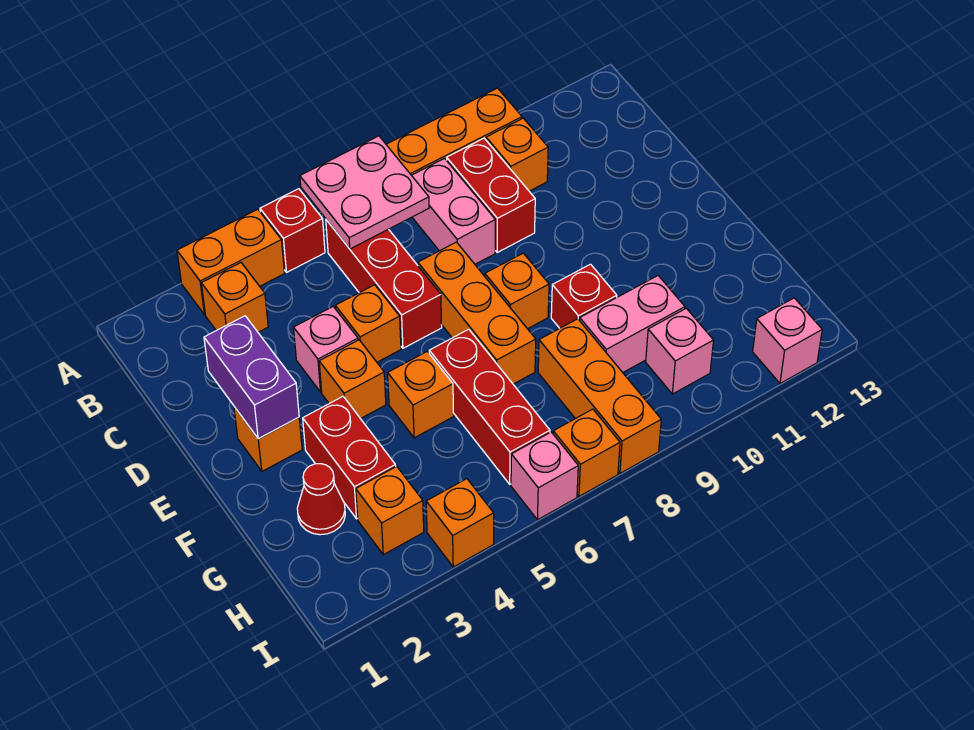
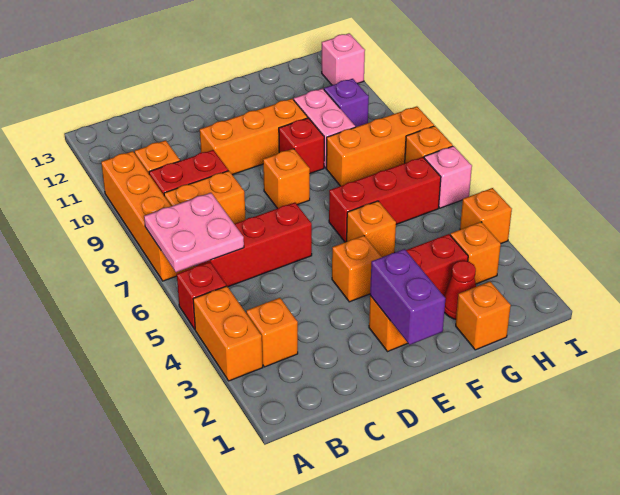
pink 1x2 brick [411,158,495,264] -> orange 1x2 brick [164,171,246,224]
purple 1x2 brick [204,316,299,439] -> purple 1x2 brick turned to [370,249,446,345]
pink 1x1 brick [294,307,358,392] -> none
orange 1x1 brick [335,285,401,362] -> orange 1x1 brick moved to [456,281,511,350]
orange 1x3 brick [418,242,536,384] -> orange 1x3 brick moved to [200,99,308,175]
pink 1x1 brick [646,308,714,394] -> purple 1x1 brick [324,79,369,127]

